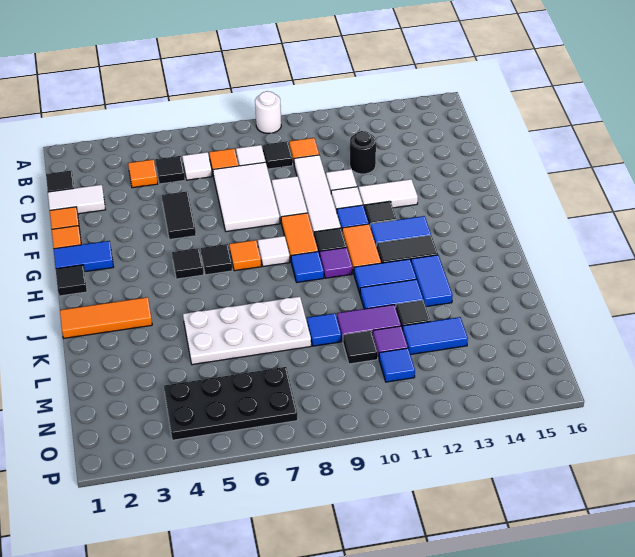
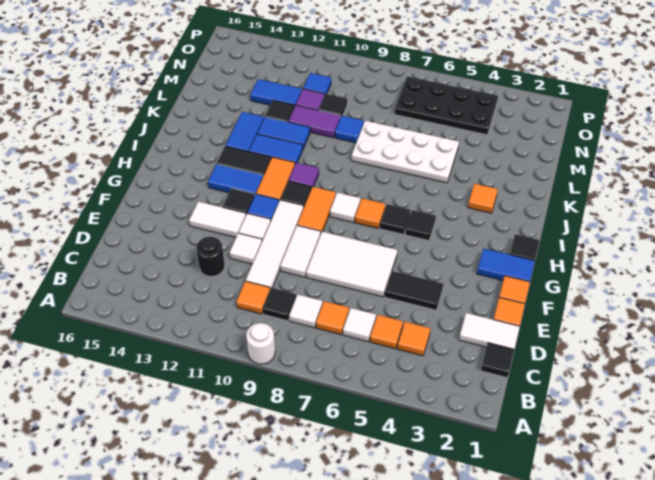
black 1x1 tile [155,156,185,184] -> orange 1x1 tile [370,315,403,349]
white 2x3 tile [213,162,280,232] -> white 2x3 tile turned to [306,232,397,297]
black 1x2 tile [162,191,196,240] -> black 1x2 tile turned to [385,271,443,310]
blue 1x1 tile [291,252,324,282] -> none
orange 1x3 tile [60,297,152,338] -> orange 1x1 tile [468,184,498,213]

